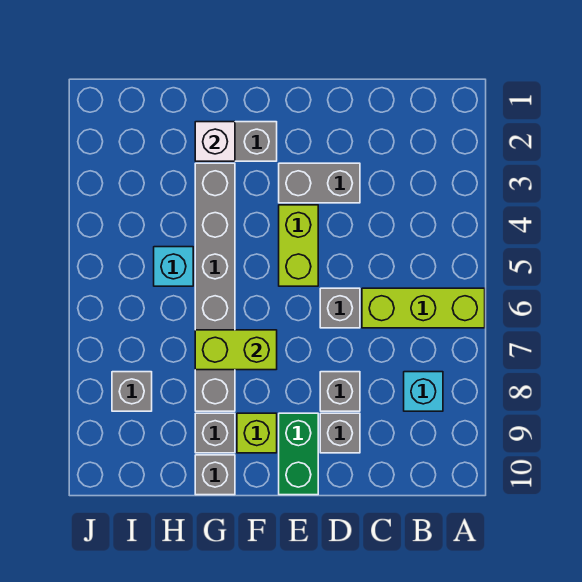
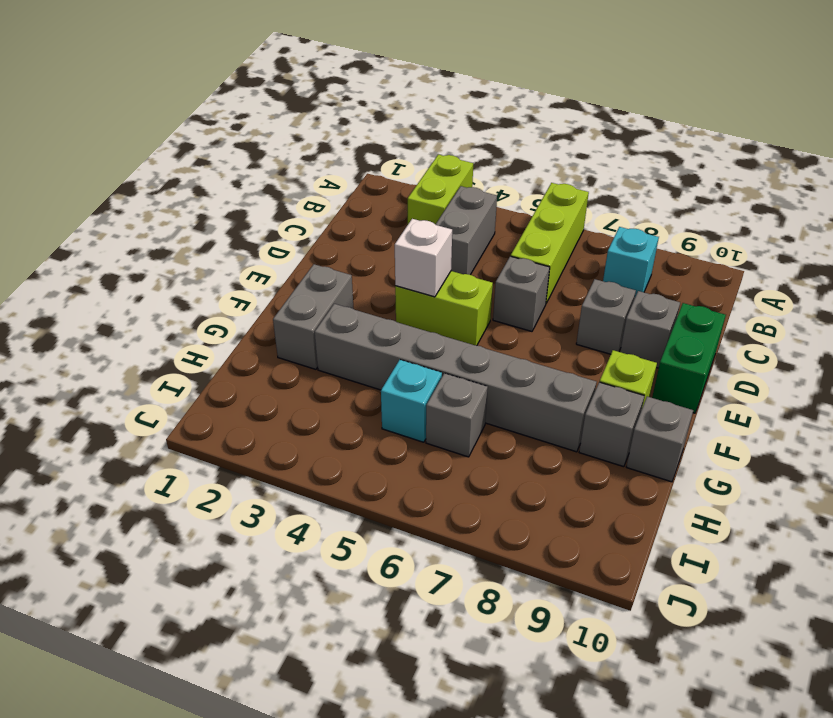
grey 1x2 brick [279,163,360,203] -> grey 1x2 brick moved to [435,186,497,275]
green 1x2 brick [279,413,318,495] -> green 1x2 brick turned to [652,303,726,413]
lime 1x2 brick [195,330,277,370] -> lime 1x2 brick moved to [408,154,473,224]
white 1x1 brick [195,122,235,161] -> white 1x1 brick moved to [395,219,452,297]
grey 1x1 brick [112,372,152,411] -> grey 1x1 brick moved to [426,373,488,457]

